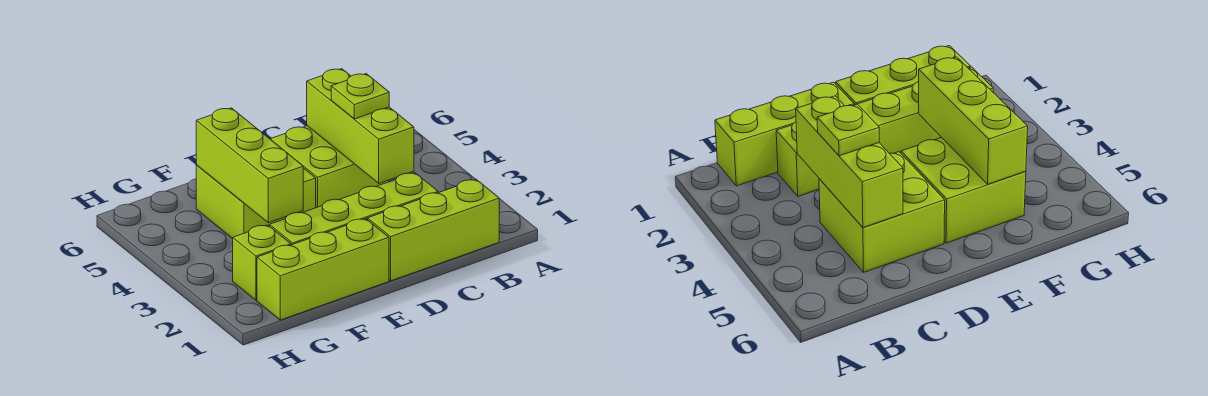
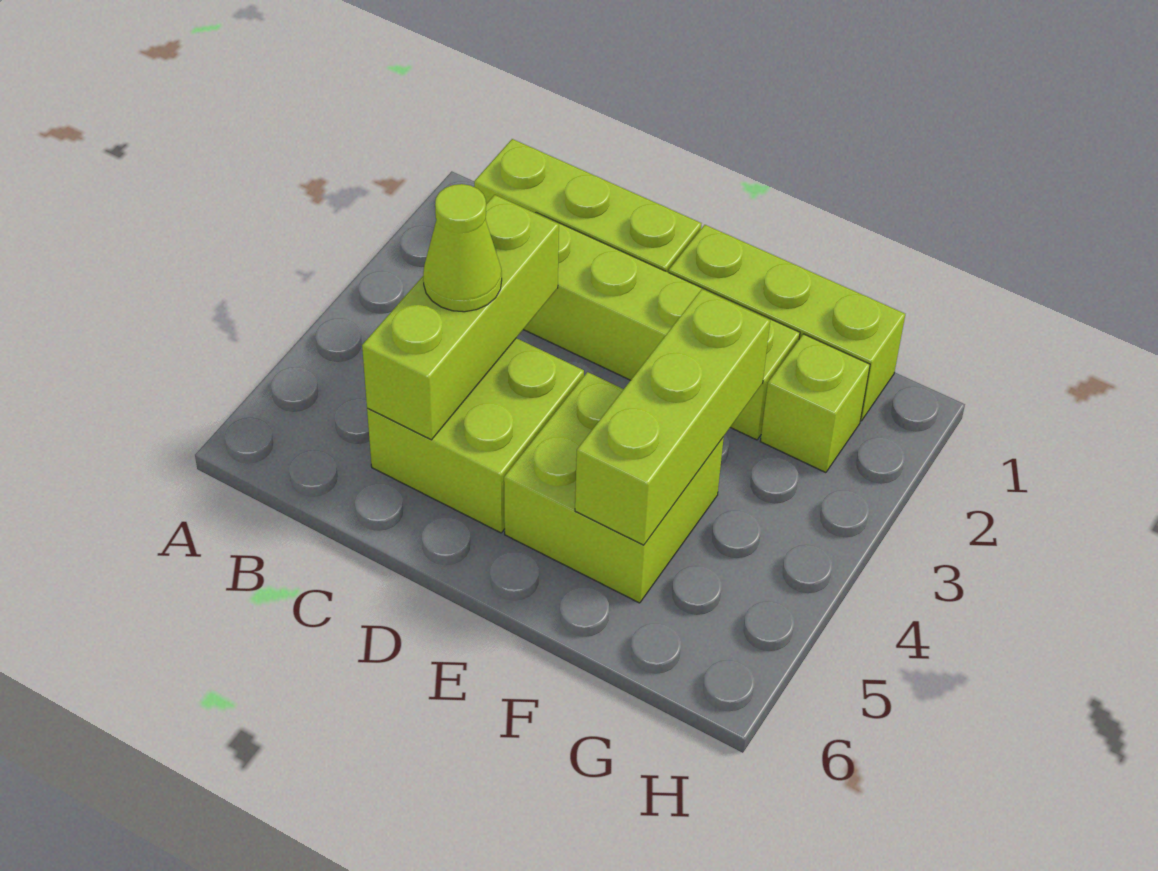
lime 1x1 plate [331,74,389,119] -> lime 1x1 cone [423,184,502,312]

